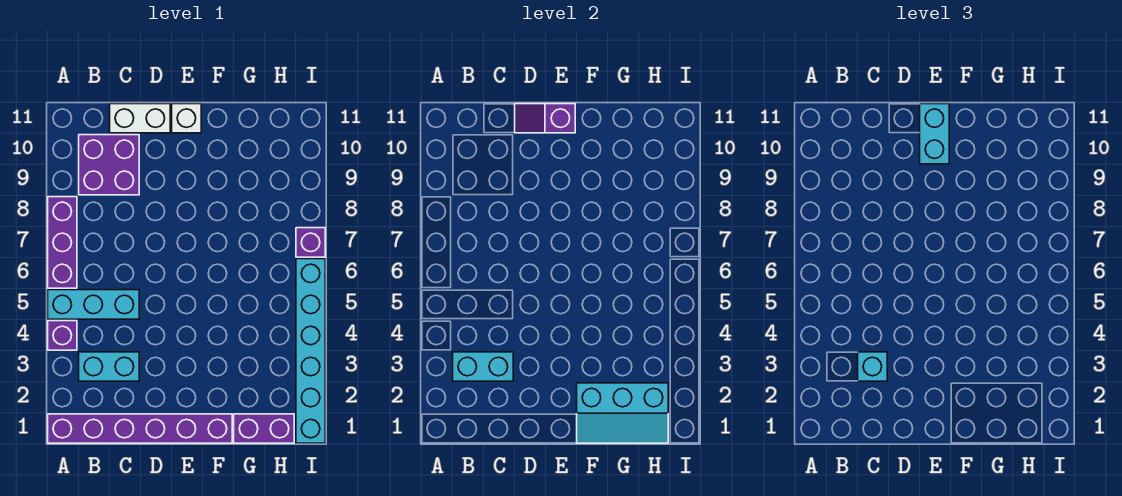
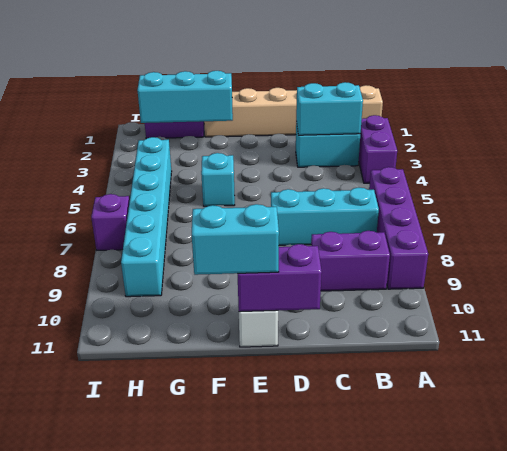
purple 1x6 brick [48,414,232,443] -> tan 1x6 brick [204,85,383,137]
purple 1x1 brick [48,321,77,350] -> purple 1x2 brick [359,115,397,183]
cyan 1x3 brick [48,290,139,319] -> cyan 1x3 brick moved to [271,188,379,245]
purple 1x3 brick [48,197,77,288] -> purple 1x4 brick [369,167,428,289]
purple 2x2 brick [79,135,139,195] -> purple 1x2 brick [311,231,390,291]
cyan 1x1 brick [858,352,887,381] -> cyan 1x1 brick moved to [201,153,235,206]
white 1x2 brick [110,104,170,133] -> none
purple 1x2 slope [515,104,575,133] -> purple 1x2 brick [238,244,322,312]
cyan 1x2 brick [920,104,949,164] -> cyan 1x2 brick turned to [192,204,279,275]
cyan 1x6 brick [296,259,325,443] -> cyan 1x6 brick moved to [121,137,172,297]

